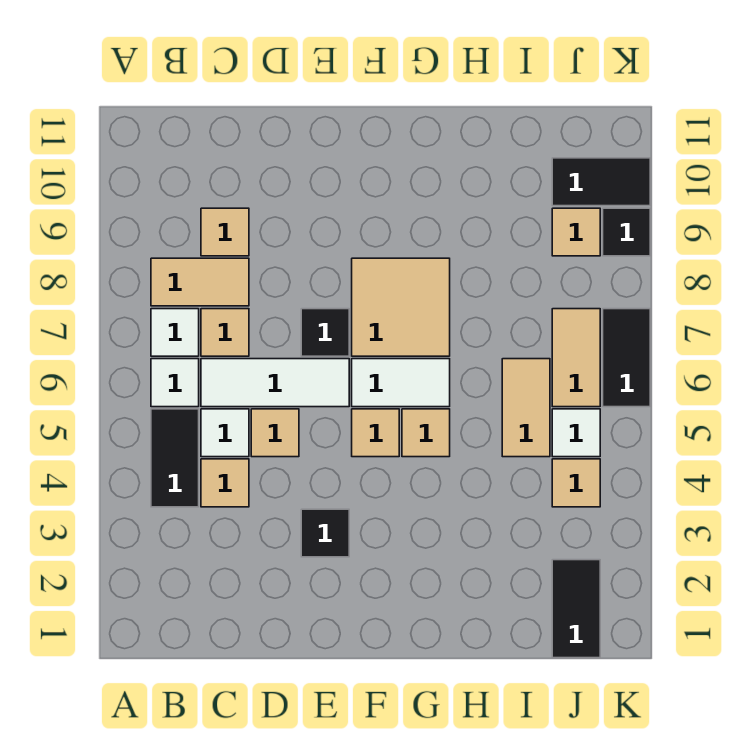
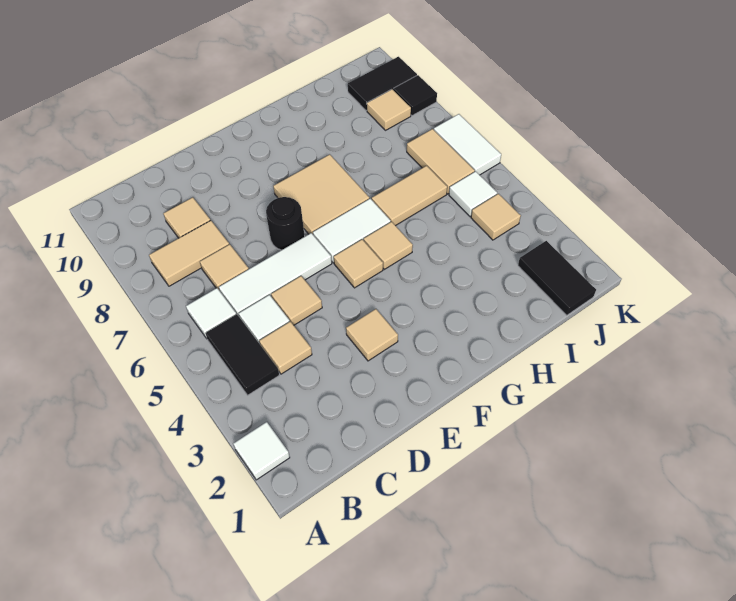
white 1x1 tile [151,309,199,356] -> white 1x1 tile moved to [233,422,290,480]
black 1x1 tile [301,509,349,557] -> tan 1x1 tile [346,309,398,361]
black 1x1 tile [301,309,349,356] -> black 1x1 round brick [266,197,305,250]
tan 1x2 tile [502,359,550,457] -> tan 1x2 tile turned to [372,166,447,226]
black 1x2 tile [603,309,650,407] -> white 1x2 tile [434,114,501,175]

